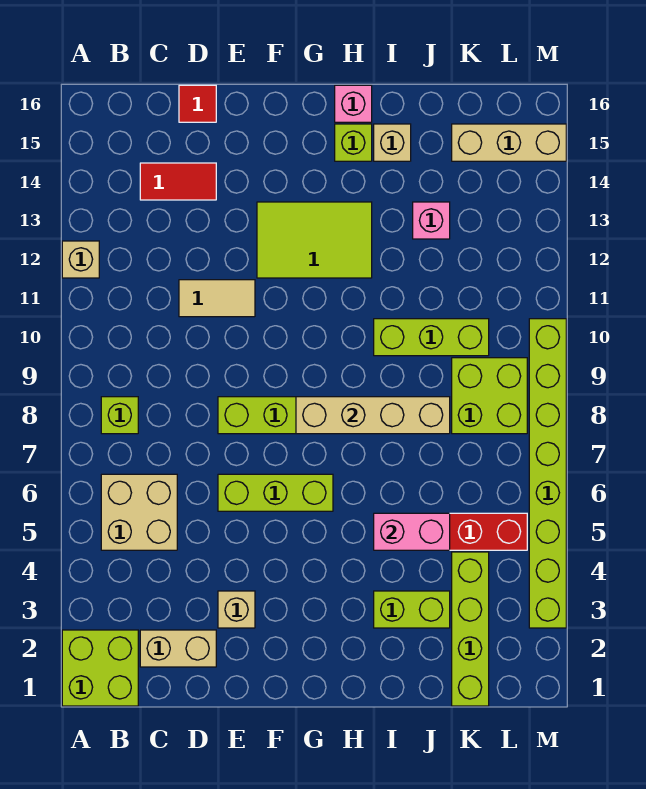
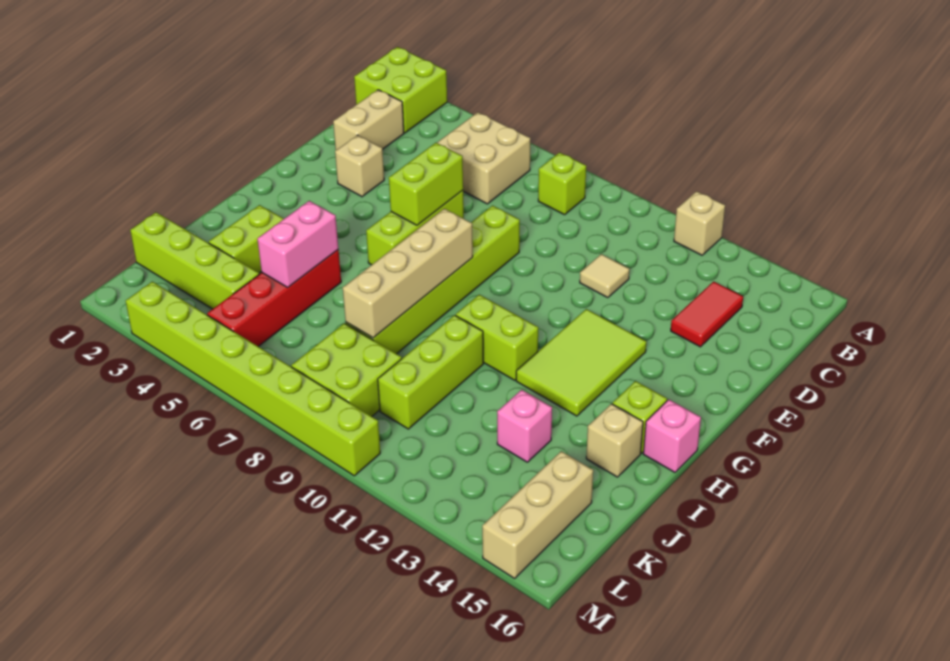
tan 1x2 tile [179,280,255,317] -> tan 1x1 tile [580,254,629,298]
red 1x1 tile [179,85,216,122] -> none
none -> lime 1x2 brick [389,143,463,225]
none -> lime 1x2 brick [456,295,538,380]

